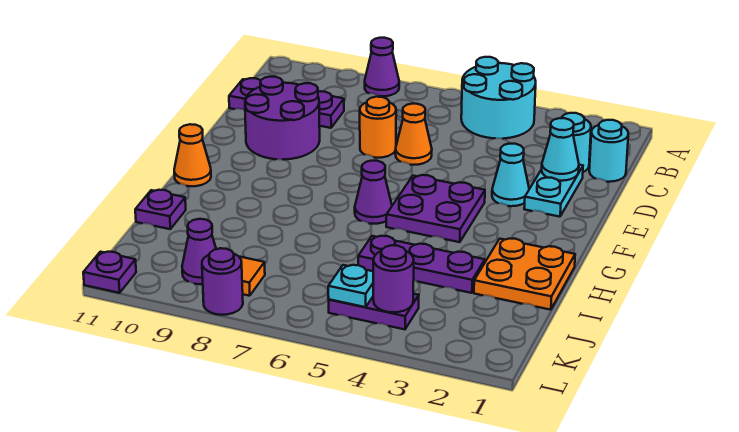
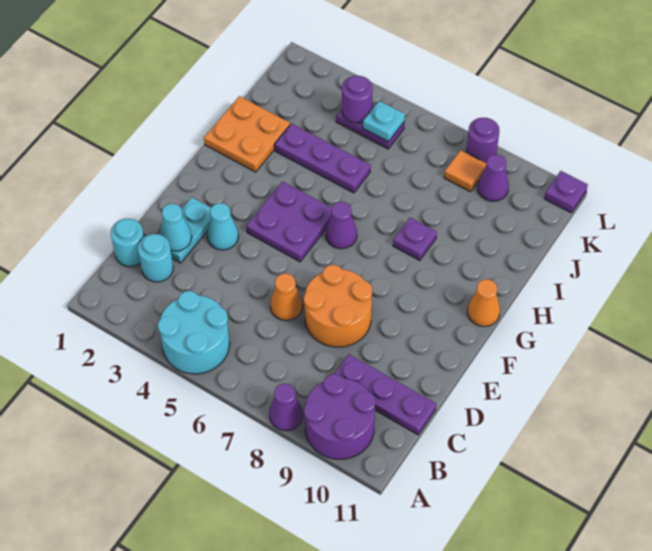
orange 1x1 round brick [360,97,396,158] -> orange 2x2 round brick [304,265,372,347]
purple 2x2 round brick [245,77,320,160] -> purple 2x2 round brick moved to [304,374,376,459]
purple 1x1 plate [135,190,186,229] -> purple 1x1 plate moved to [393,218,437,261]

